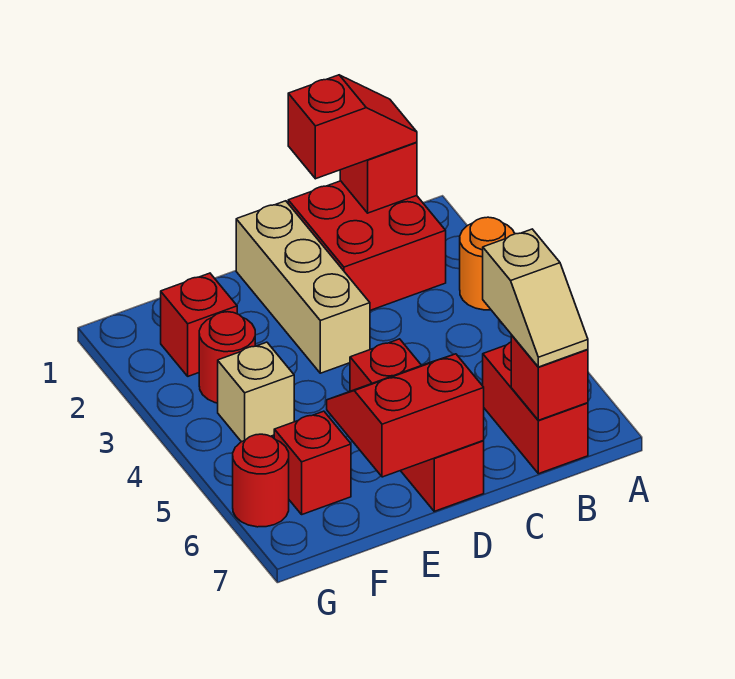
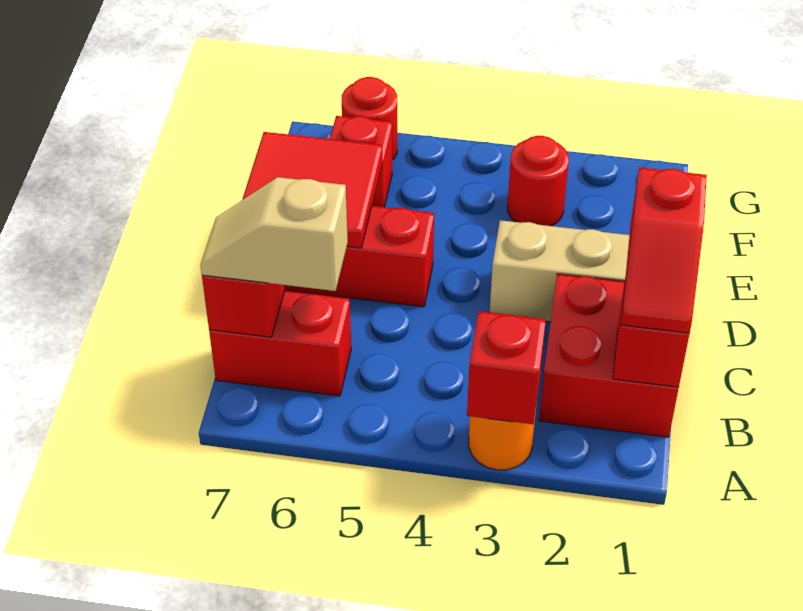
red 2x2 slope [327,354,484,477] -> red 2x2 tile [242,132,382,248]
red 1x1 brick [161,273,237,376] -> red 1x1 brick moved to [467,311,546,424]
tan 1x1 brick [218,342,294,442] -> none

